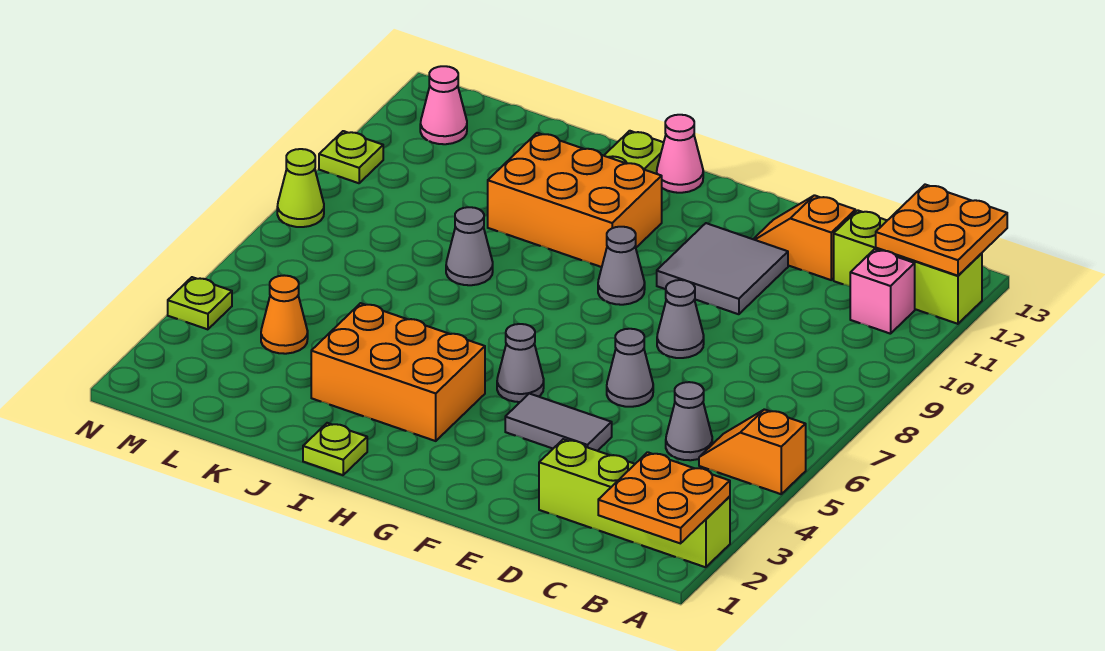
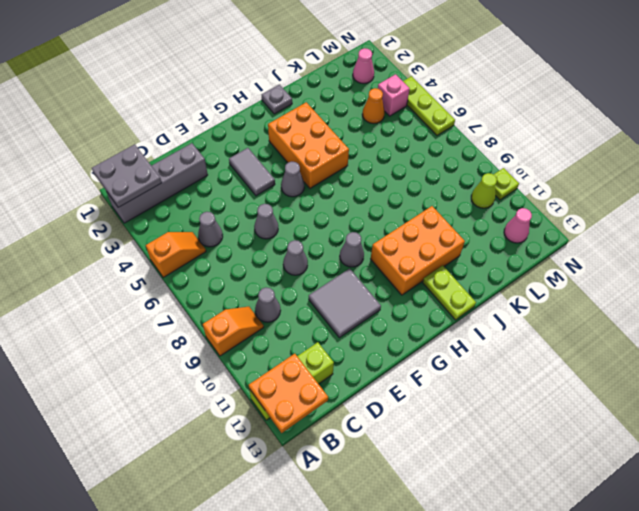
orange 2x2 plate [598,452,730,543] -> grey 2x2 plate [92,144,162,207]
lime 1x4 brick [539,439,730,567] -> grey 1x4 brick [107,143,208,223]
pink 1x1 brick [850,249,915,334] -> pink 1x1 brick moved to [378,74,410,116]
orange 1x2 slope [754,195,855,280] -> orange 1x2 slope moved to [203,307,264,356]
grey 1x2 tile [505,393,612,451] -> grey 1x2 tile turned to [229,148,275,196]
orange 2x3 brick [311,303,485,441] -> orange 2x3 brick turned to [268,102,349,188]
pink 1x1 cone [657,115,703,193] -> pink 1x1 cone moved to [353,48,374,84]
lime 1x1 plate [303,423,367,475] -> grey 1x1 plate [262,85,292,114]
grey 1x1 cone [446,207,493,285] -> grey 1x1 cone moved to [255,288,281,322]
lime 1x1 plate [168,277,232,329] -> lime 1x3 plate [403,76,455,136]
lime 1x1 cone [277,149,324,227] -> lime 1x1 cone moved to [471,173,497,208]

